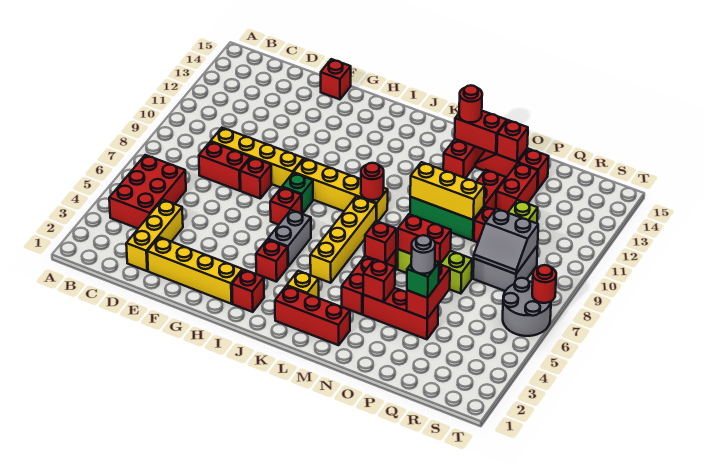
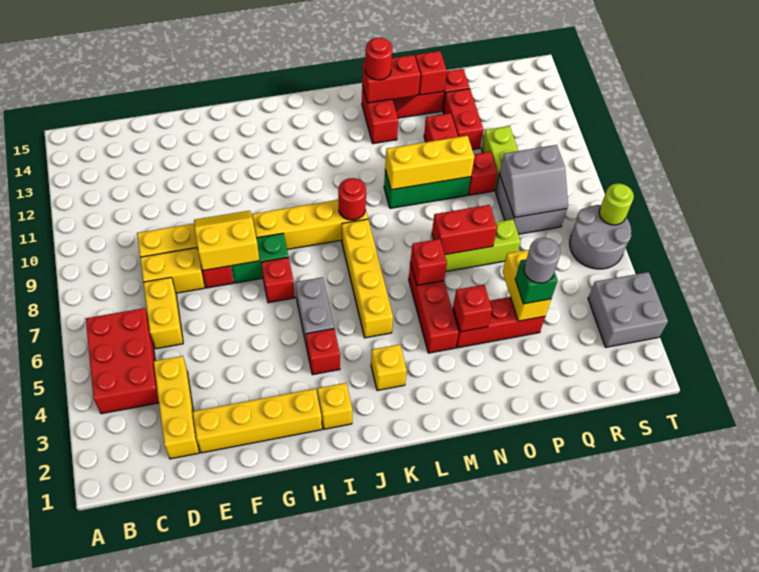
none -> yellow 1x2 brick [143,277,183,349]
red 1x2 brick [199,142,250,191] -> yellow 1x2 brick [140,248,205,293]
none -> yellow 2x2 slope [194,211,259,271]
red 1x1 brick [321,59,351,99] -> none
green 1x1 brick [282,173,313,214] -> green 1x2 brick [232,233,288,283]
red 1x1 brick [232,270,264,312] -> yellow 1x1 brick [317,383,352,429]
red 1x3 brick [275,286,350,345] -> none
red 1x2 brick [406,264,450,319] -> yellow 1x2 brick [502,250,551,321]
none -> grey 2x2 brick [588,272,668,347]
red 1x1 round brick [532,265,556,303] -> lime 1x1 round brick [599,183,634,225]

